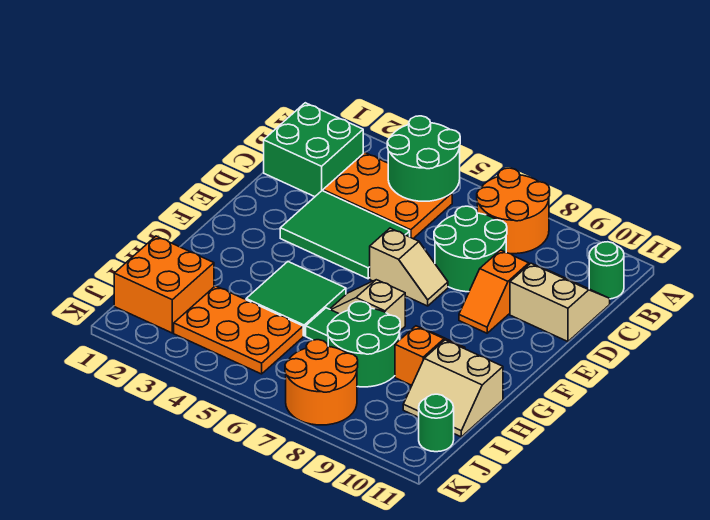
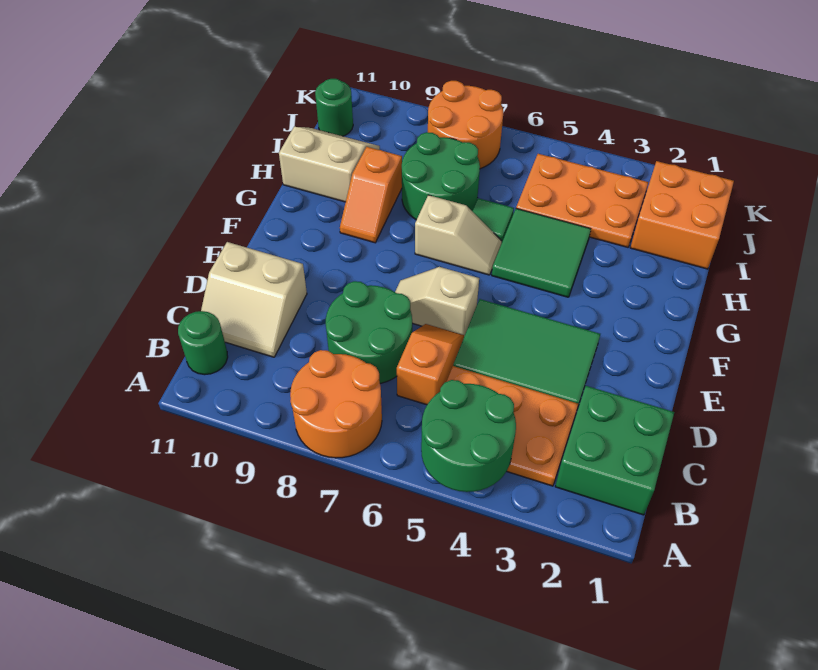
orange 1x2 slope [459,250,529,333] -> orange 1x2 slope moved to [397,324,464,405]

